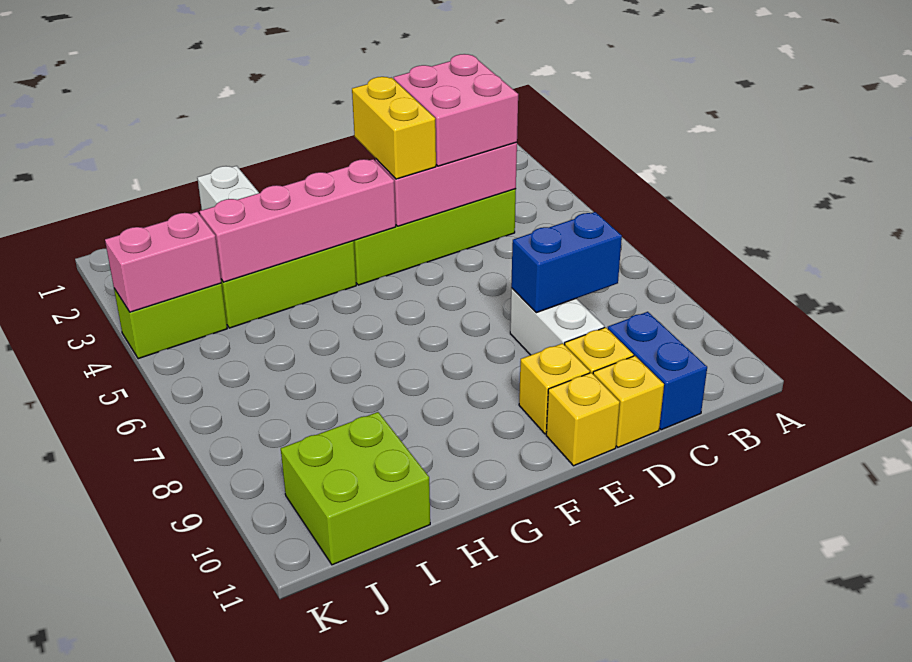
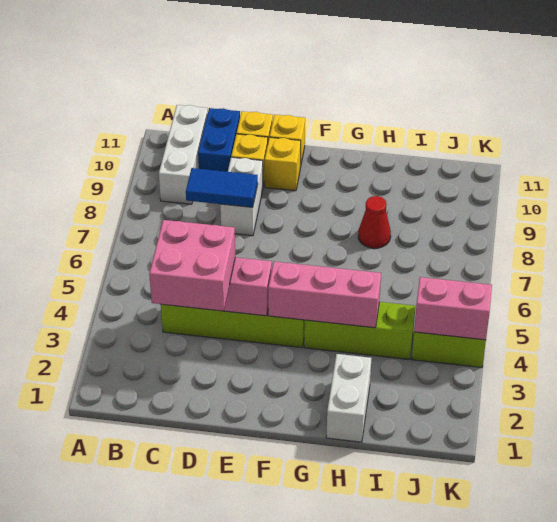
none -> white 1x3 brick [159,105,208,204]
blue 1x2 brick [511,212,622,313] -> blue 1x2 tile [186,168,258,207]
yellow 1x2 brick [352,77,436,179] -> none
pink 1x4 brick [200,159,396,282] -> pink 1x3 brick [268,262,381,328]
none -> red 1x1 cone [358,196,391,248]
lime 2x2 brick [281,412,430,565] -> none

